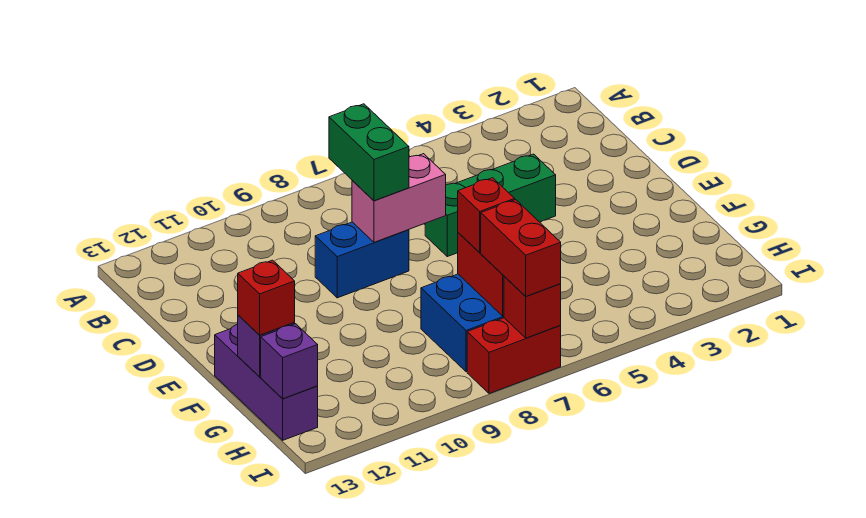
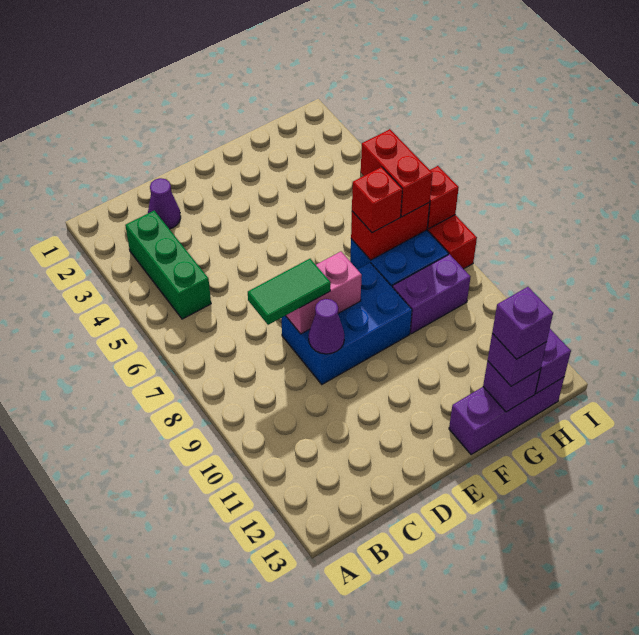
none -> purple 1x1 cone [148,178,181,229]
green 1x2 brick [329,104,409,201] -> green 1x2 tile [248,259,331,325]
green 1x3 brick [425,154,556,257] -> green 1x3 brick moved to [125,211,211,319]
pink 1x2 brick [352,154,446,242] -> pink 1x2 brick turned to [286,252,362,334]
blue 1x2 brick [315,222,409,298] -> blue 2x3 brick [282,263,412,384]
none -> purple 1x1 cone [309,299,344,354]
none -> purple 1x2 brick [393,254,470,334]
red 1x1 brick [238,260,295,335] -> purple 1x1 brick [488,334,547,386]
none -> purple 1x1 brick [492,287,553,359]
red 1x2 brick [481,200,561,296] -> red 1x2 brick turned to [361,129,433,217]

